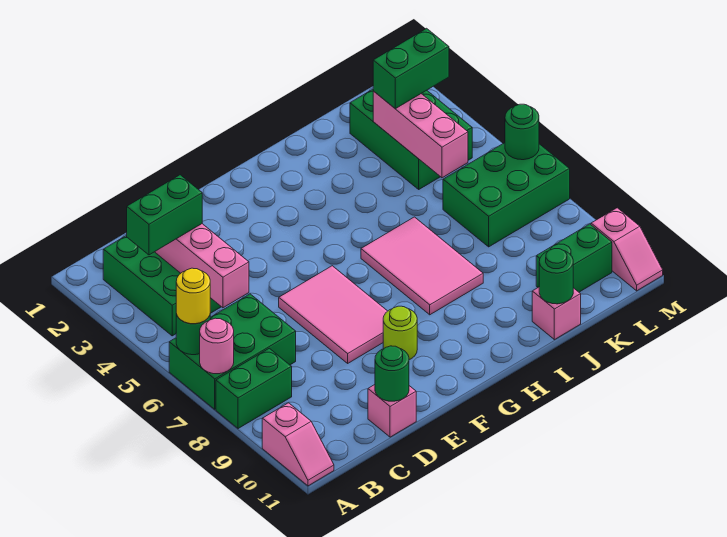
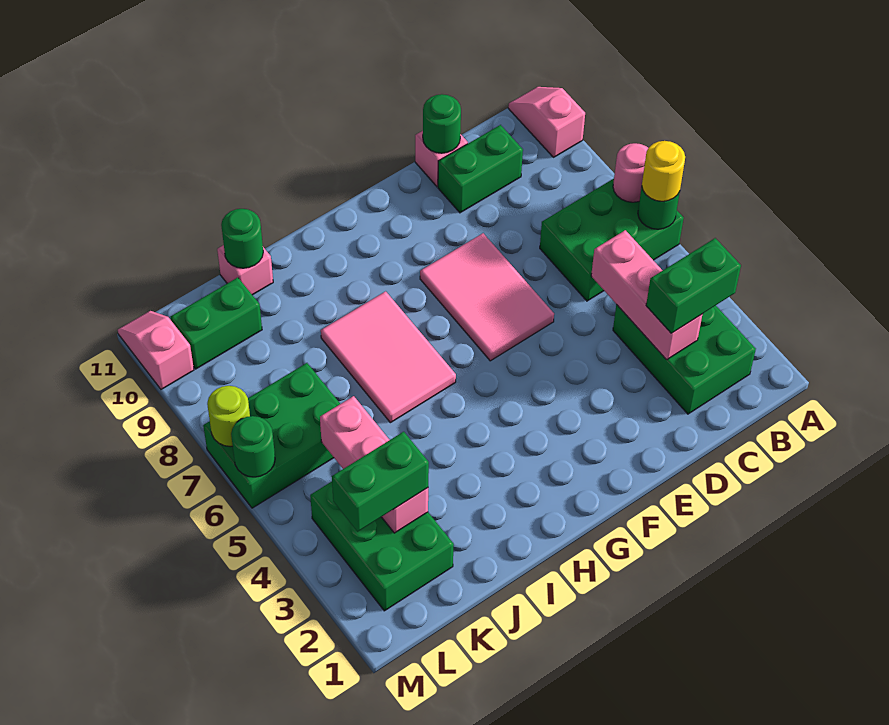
green 1x2 brick [216,348,292,429] -> green 1x2 brick moved to [438,125,523,213]
lime 1x1 round brick [383,306,417,360] -> lime 1x1 round brick moved to [207,386,250,447]

